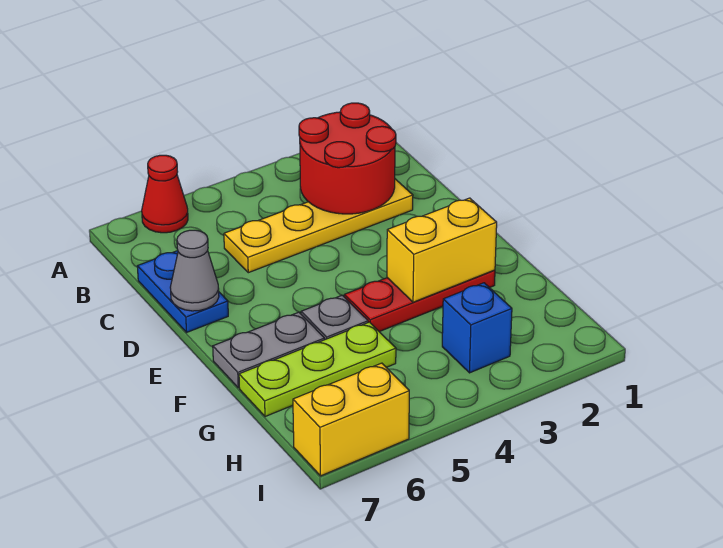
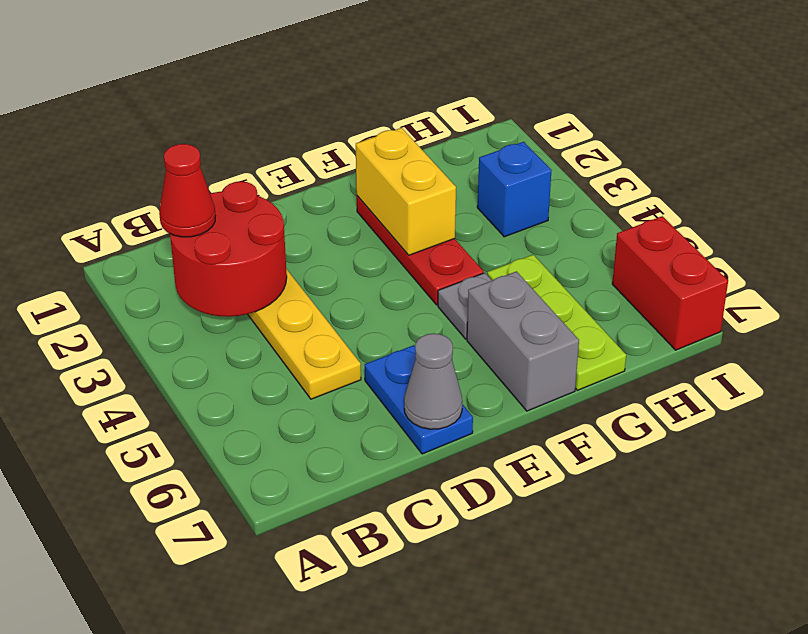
red 1x1 cone [142,155,188,233] -> red 1x1 cone moved to [159,144,215,237]
blue 1x2 plate [137,251,228,332] -> blue 1x2 plate turned to [365,345,473,454]
grey 1x2 plate [213,312,325,388] -> grey 1x2 brick [467,271,579,411]
yellow 1x2 brick [293,363,409,476] -> red 1x2 brick [612,216,728,350]

